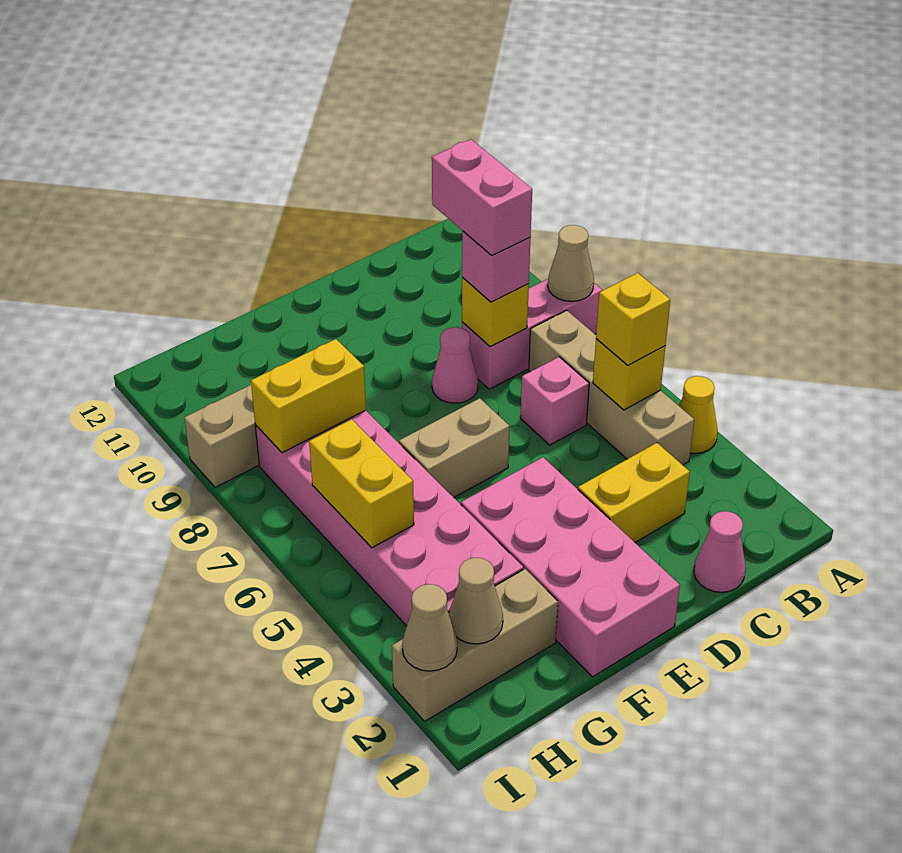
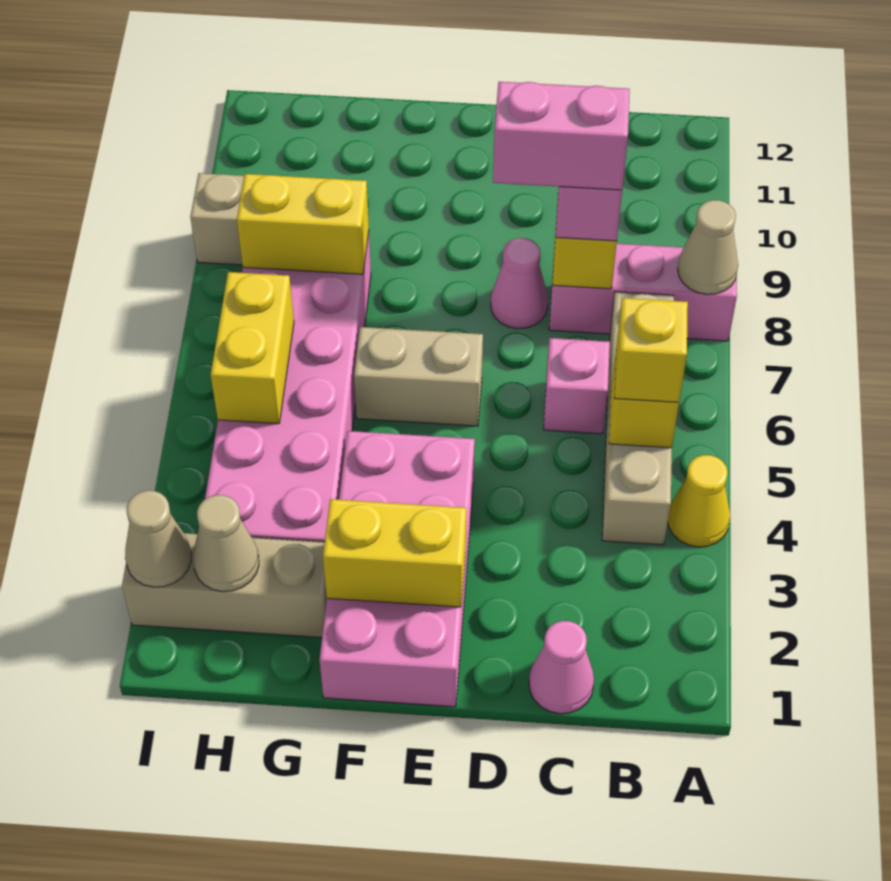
yellow 1x2 brick [578,443,690,542] -> yellow 1x2 brick moved to [323,499,466,607]
pink 1x2 brick [432,139,532,256] -> pink 1x2 brick turned to [493,82,630,190]

